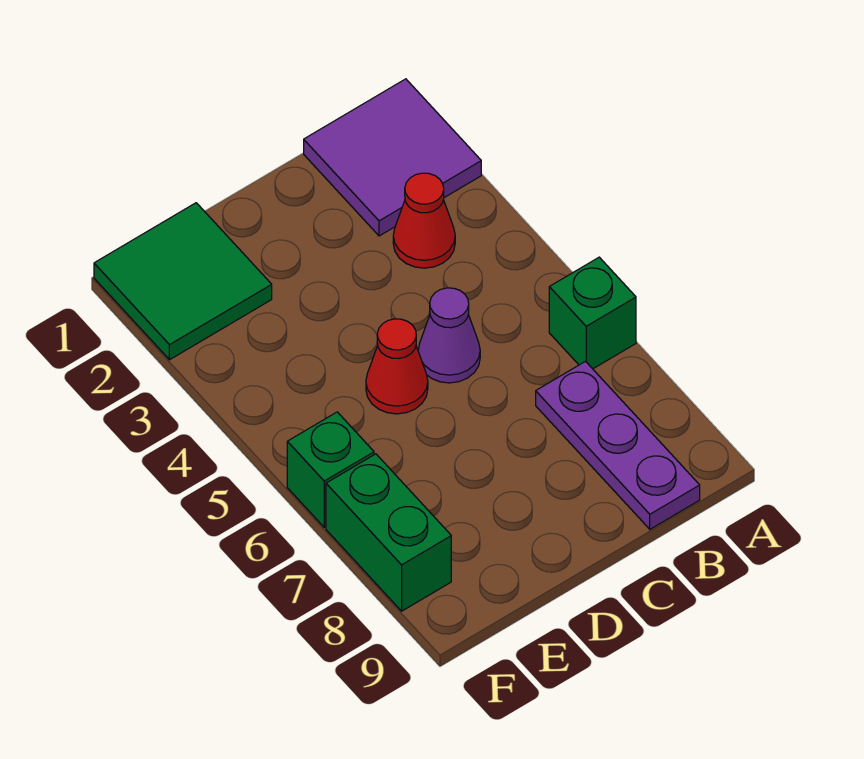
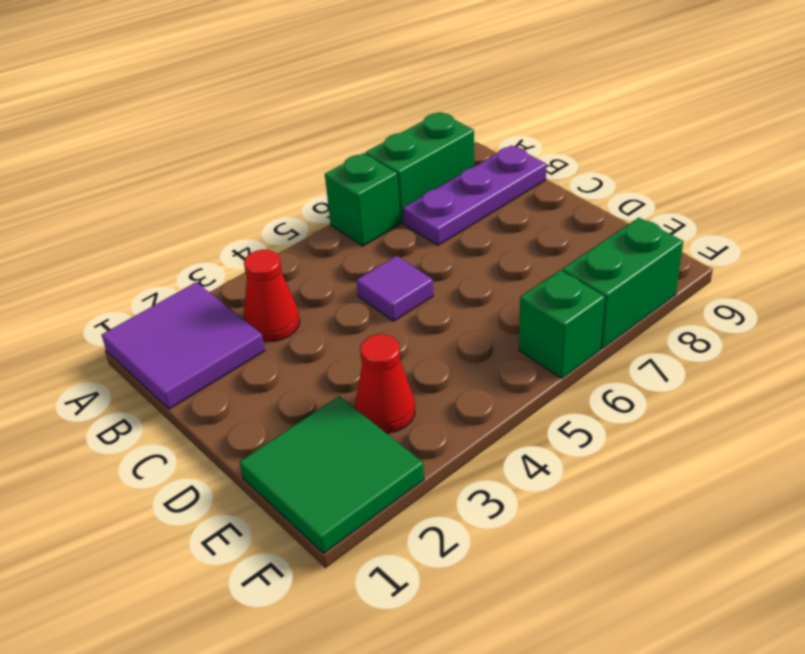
none -> green 1x2 brick [365,112,474,223]
purple 1x1 cone [418,288,480,383] -> purple 1x1 tile [357,256,433,321]
red 1x1 cone [366,319,428,414] -> red 1x1 cone moved to [355,334,415,433]

